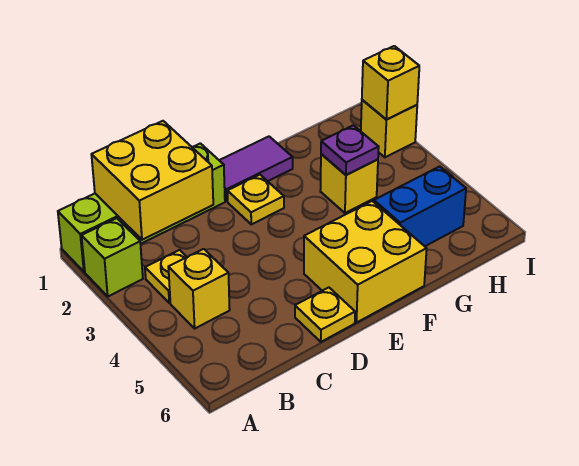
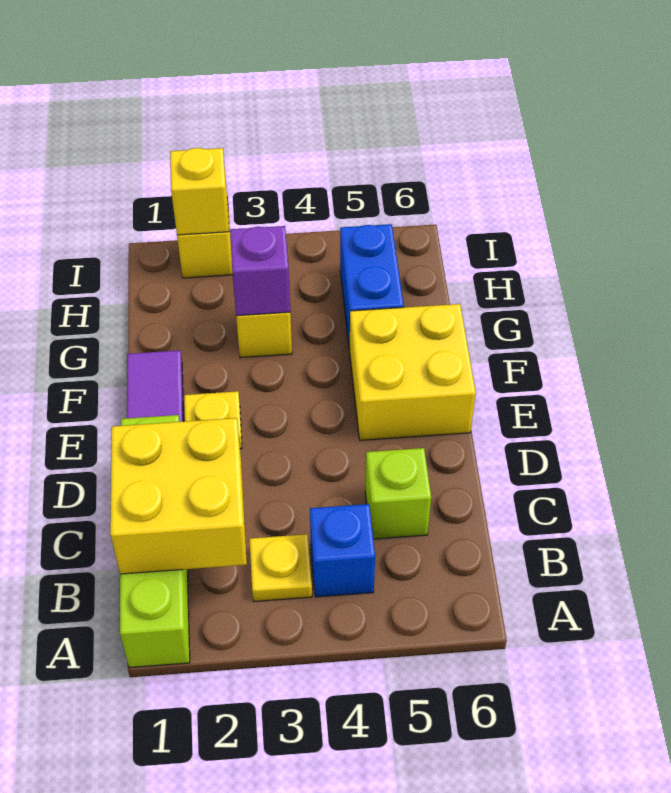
lime 1x1 brick [82,218,143,296] -> lime 1x1 brick moved to [365,448,431,539]
yellow 1x1 brick [168,249,230,328] -> blue 1x1 brick [310,504,375,597]
yellow 1x1 plate [295,287,355,342] -> none
purple 1x1 plate [321,125,379,175] -> purple 1x1 brick [230,226,290,316]

